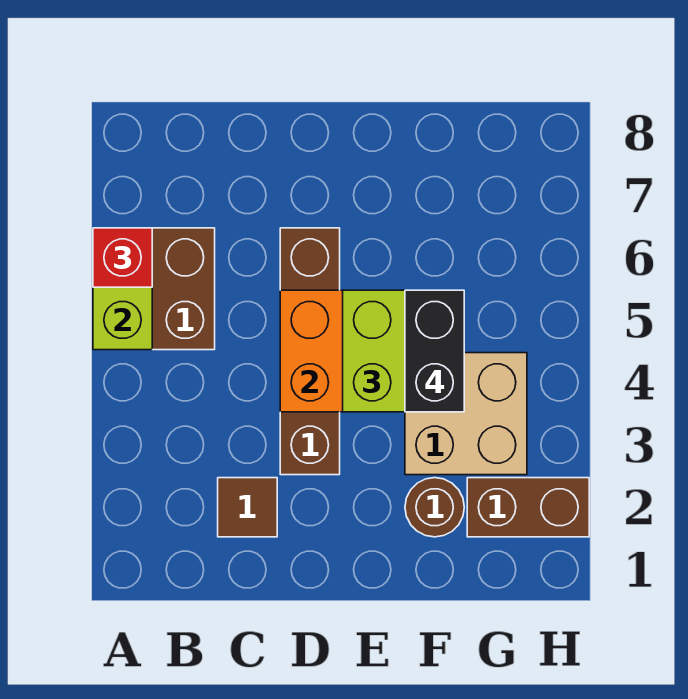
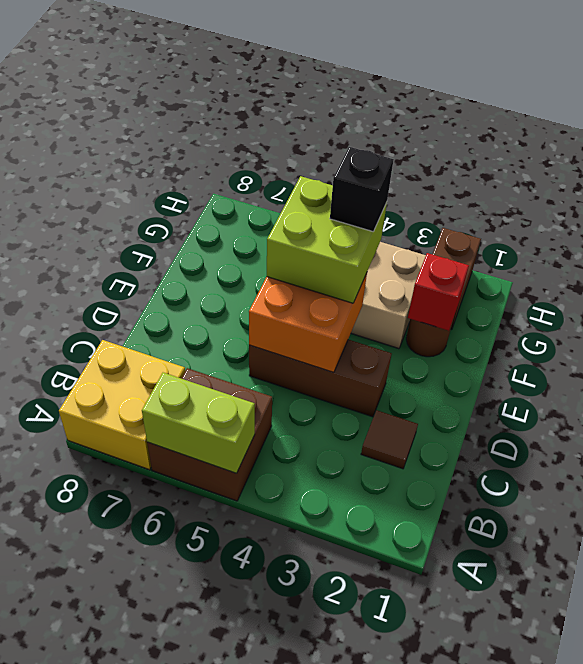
red 1x1 brick [93,228,152,287] -> red 1x1 brick moved to [408,253,469,331]
none -> yellow 2x2 brick [59,340,185,470]
brown 1x4 brick [280,228,340,475] -> brown 1x3 brick [249,340,392,417]
black 1x2 brick [405,290,464,412] -> black 1x1 brick [330,147,394,232]

